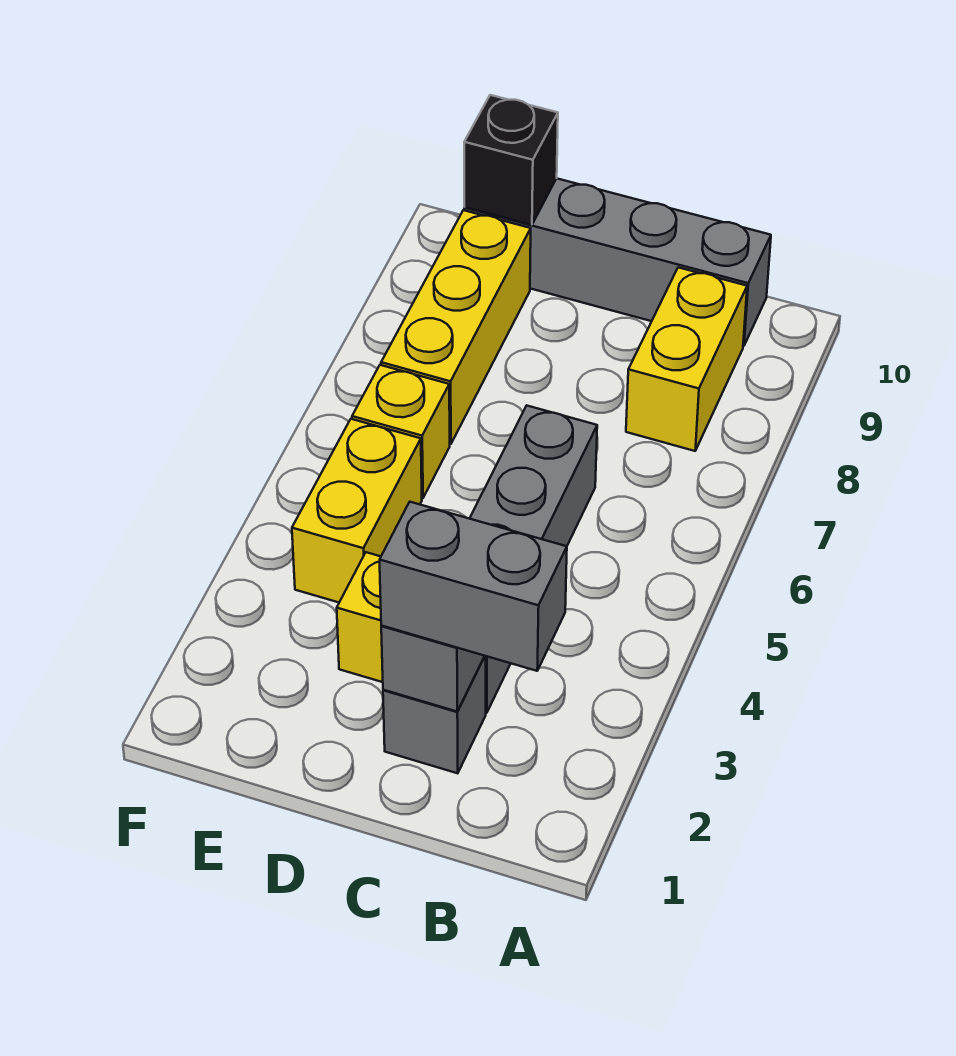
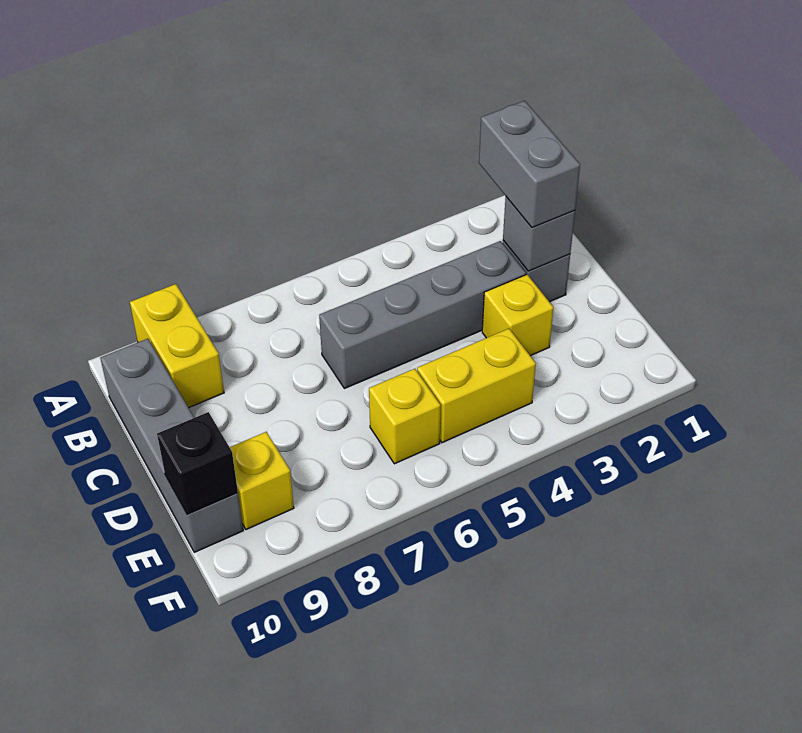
yellow 1x2 brick [626,267,747,451] -> yellow 1x2 brick turned to [130,284,224,408]
yellow 1x3 brick [381,210,531,444] -> yellow 1x1 brick [230,432,294,529]

